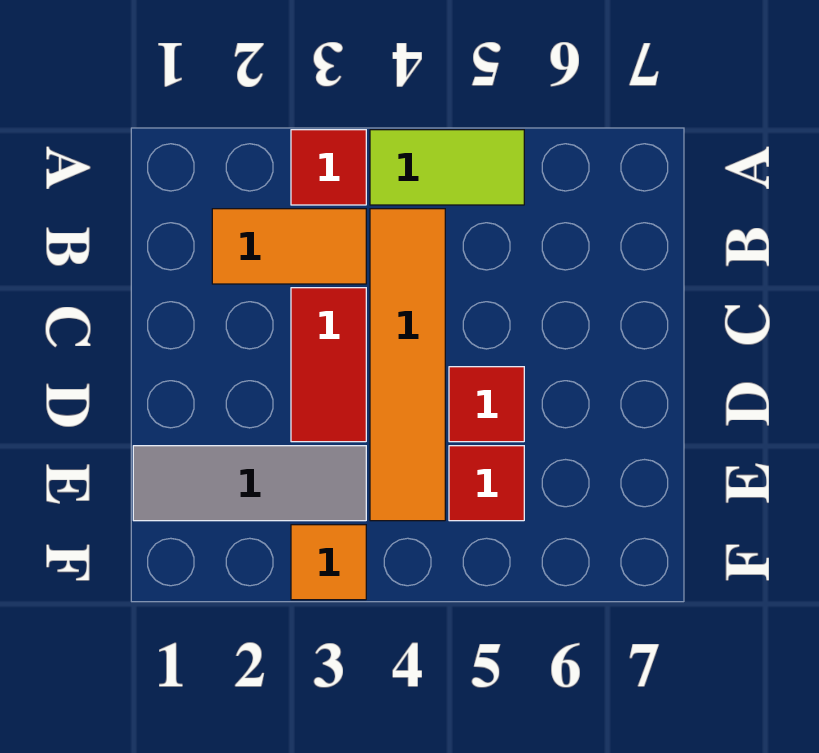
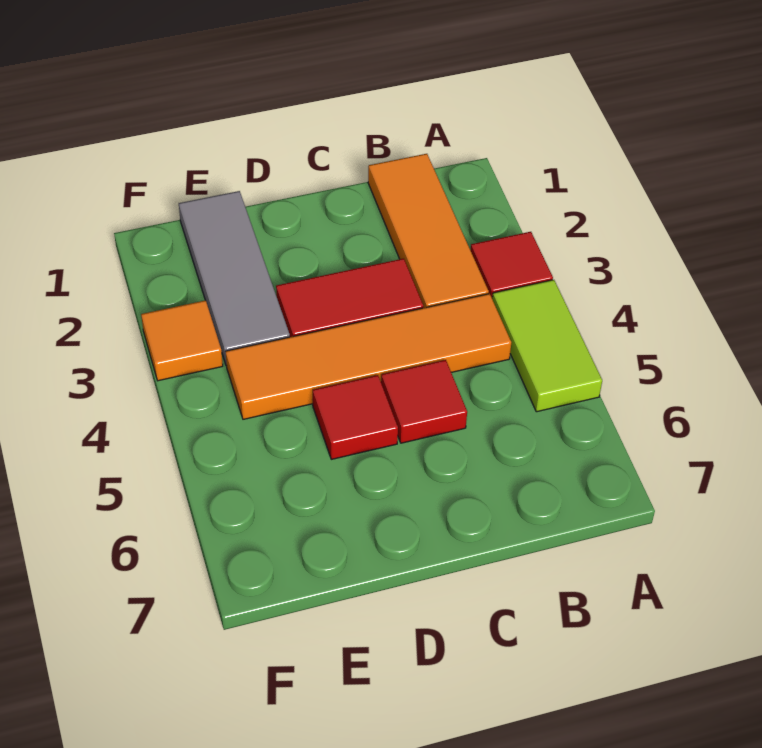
orange 1x2 tile [212,209,366,284] -> orange 1x3 tile [368,154,489,308]
red 1x1 tile [449,446,524,521] -> red 1x1 tile moved to [381,360,467,443]

